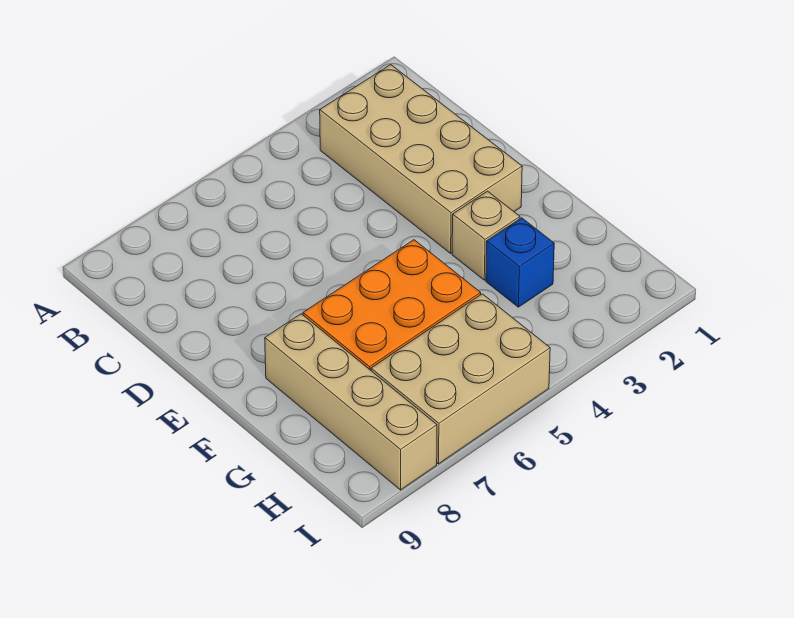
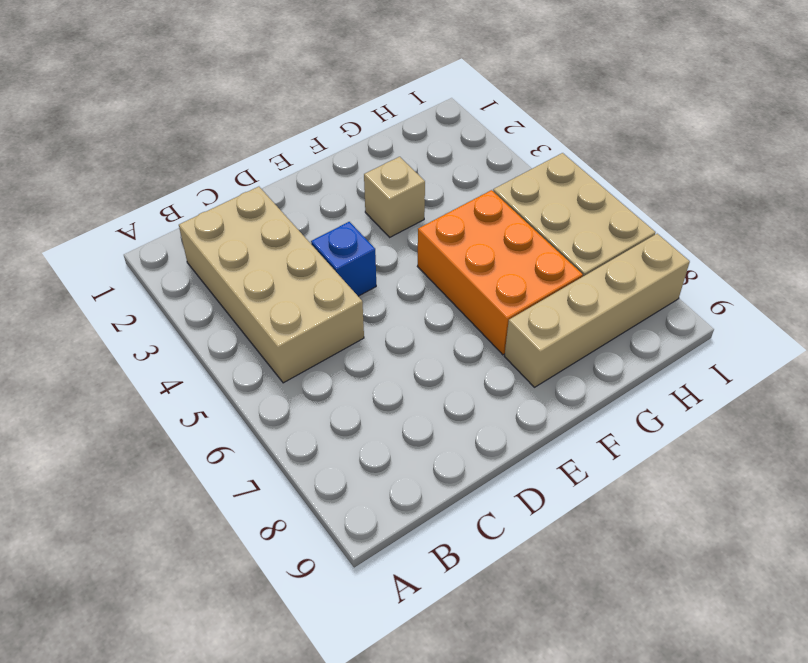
tan 2x4 brick [320,65,522,253] -> tan 2x4 brick turned to [179,187,364,383]
blue 1x1 brick [486,218,554,307] -> blue 1x1 brick moved to [311,222,376,296]

